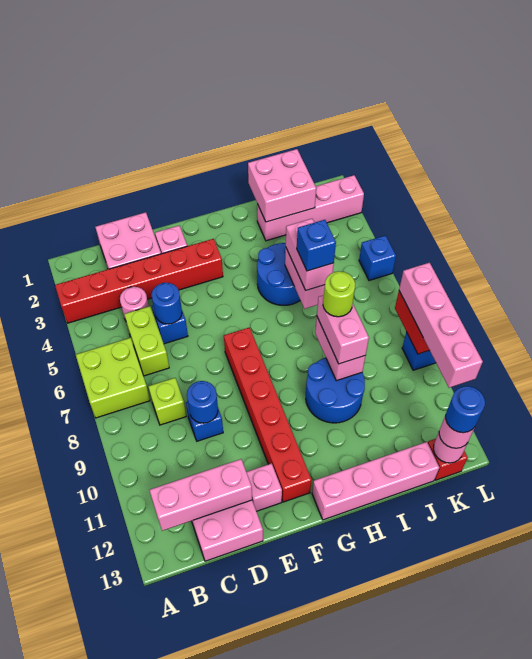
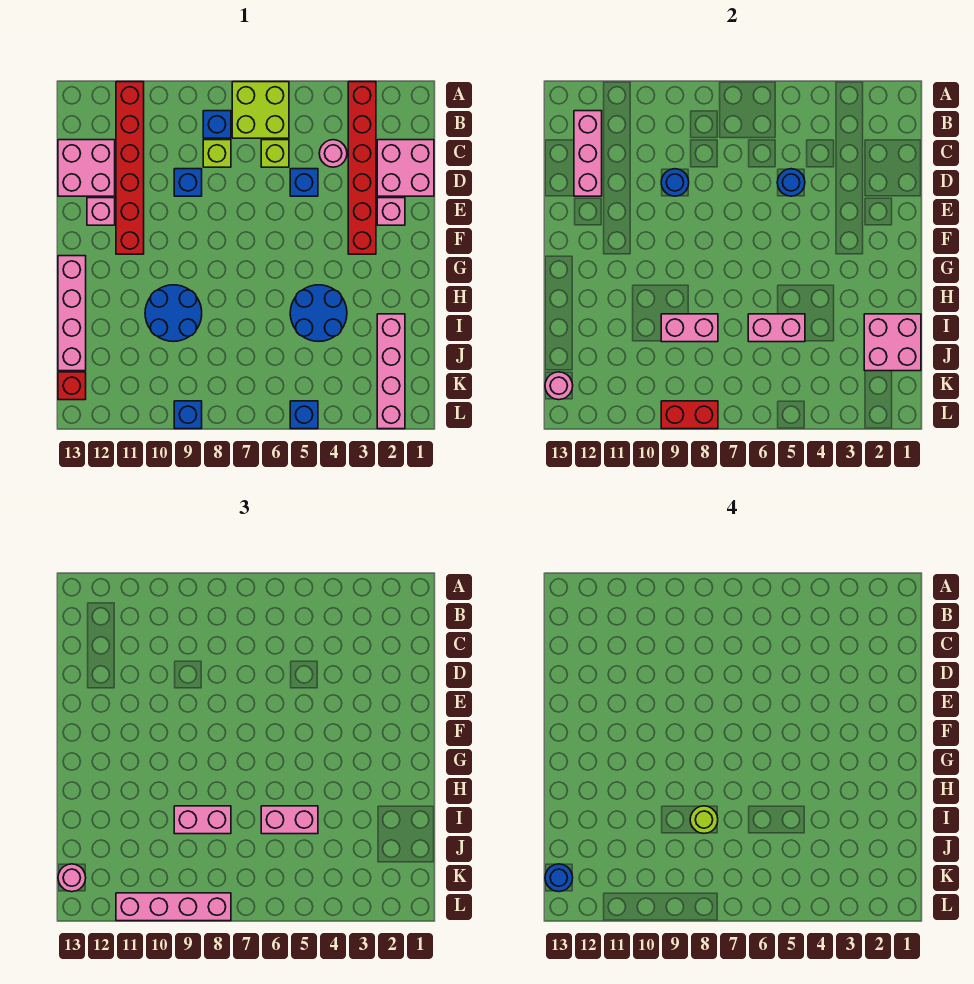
lime 1x2 brick [124,306,169,376] -> lime 1x1 brick [261,140,289,167]
red 1x6 brick [224,327,312,502] -> red 1x6 brick turned to [116,82,144,254]
blue 1x1 brick [297,220,336,271] -> blue 1x1 brick moved to [203,111,231,138]

